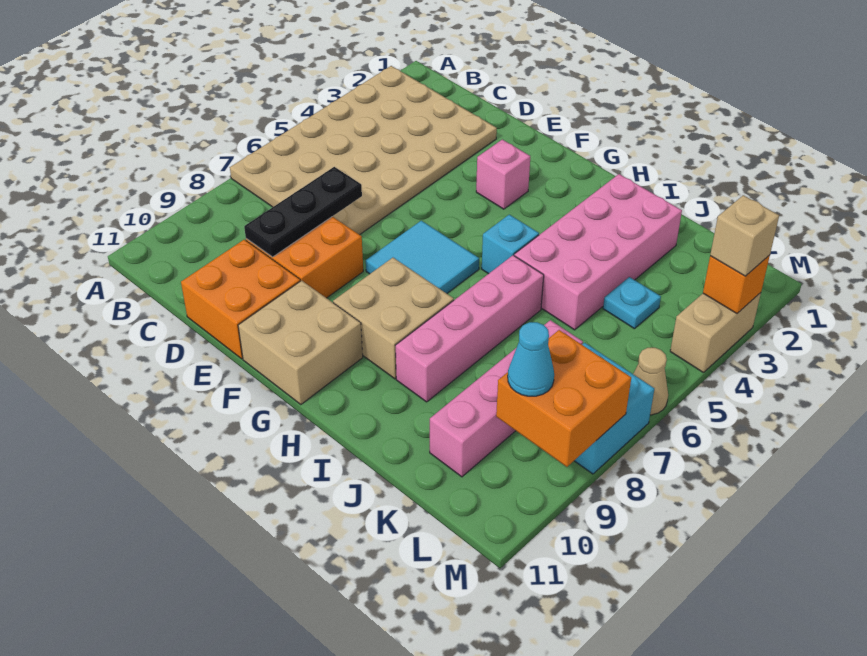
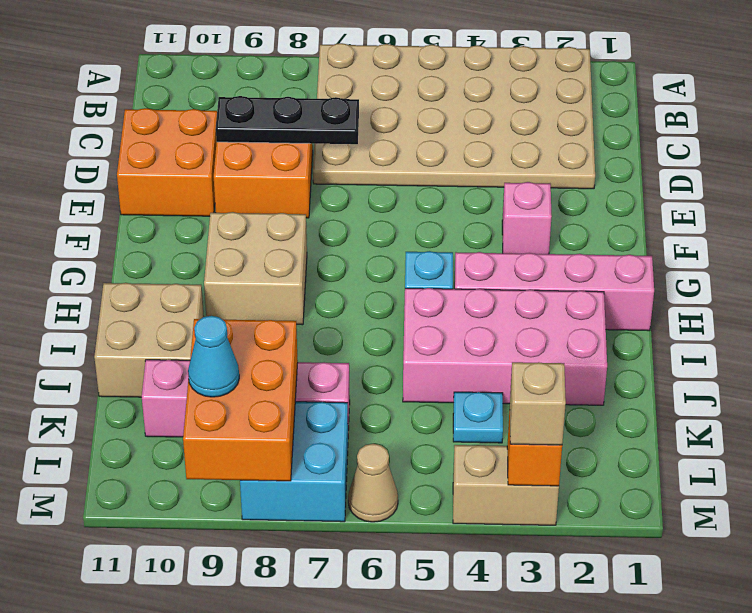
cyan 2x2 tile [366,221,479,293] -> none
tan 2x2 brick [238,281,363,404] -> tan 2x2 brick moved to [94,283,204,397]
pink 1x4 brick [396,255,544,402] -> pink 1x4 brick moved to [454,252,654,331]
orange 2x2 brick [496,330,631,467] -> orange 2x3 brick [183,319,298,481]

